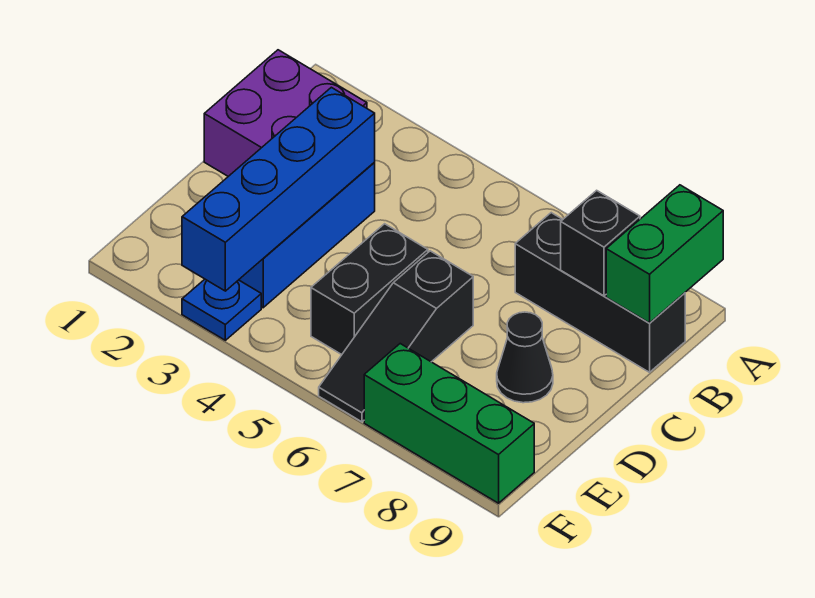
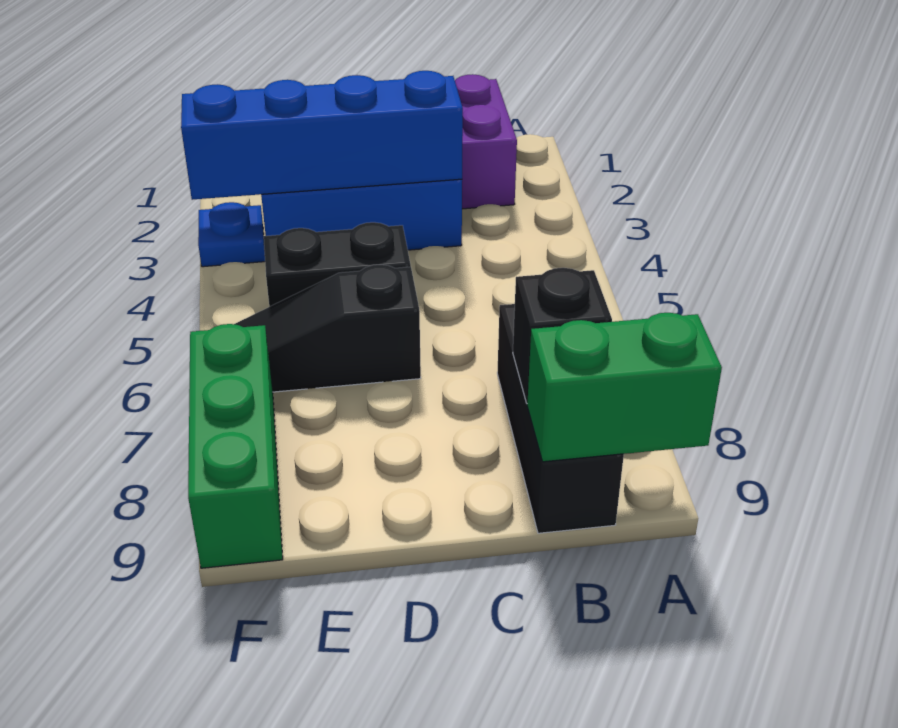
black 1x1 cone [497,312,553,403] -> none

